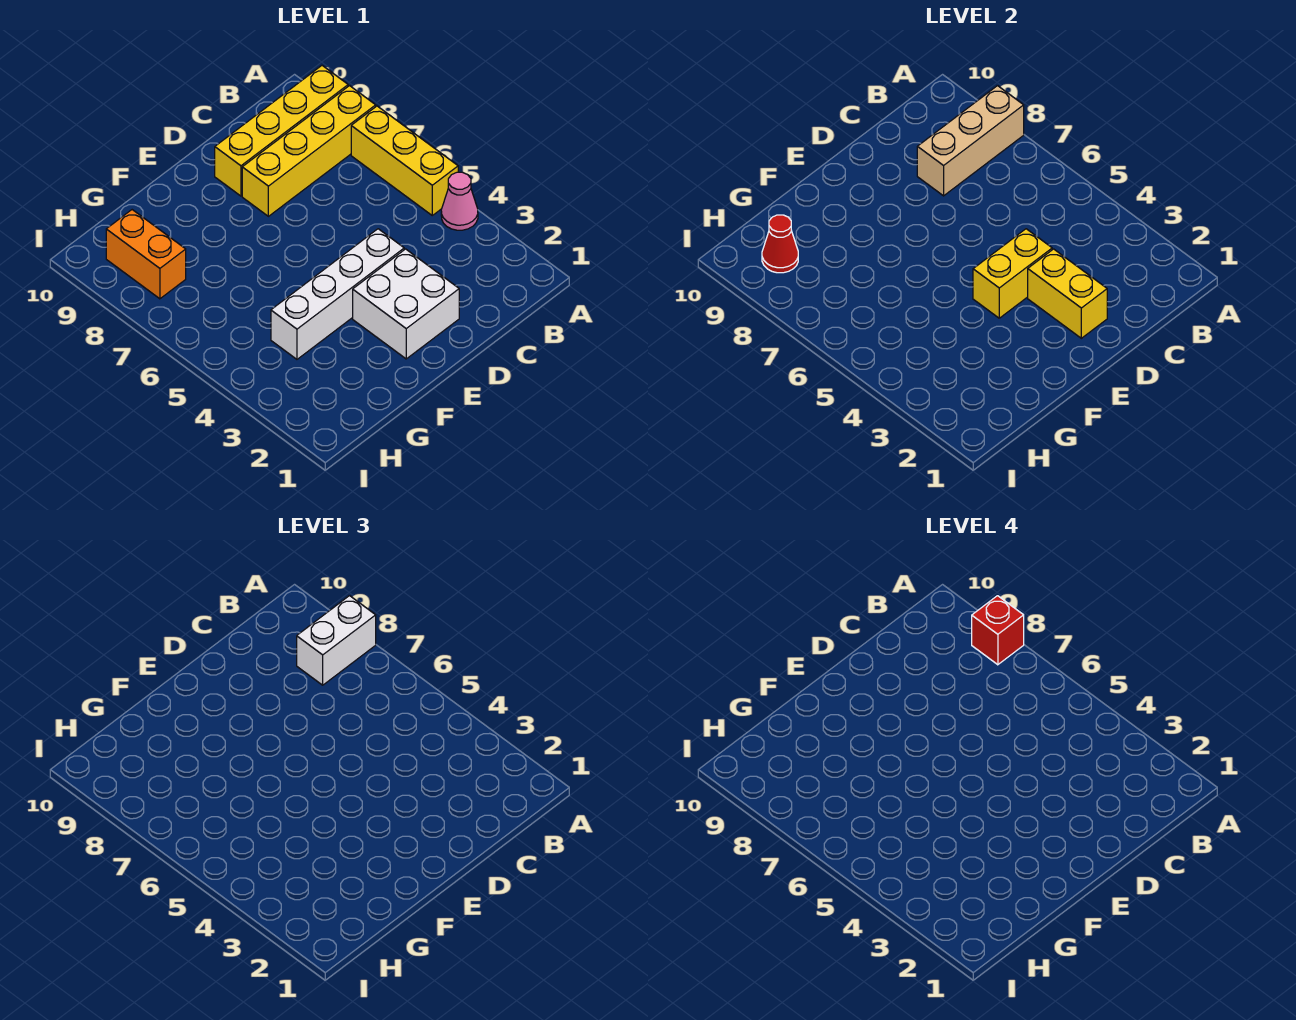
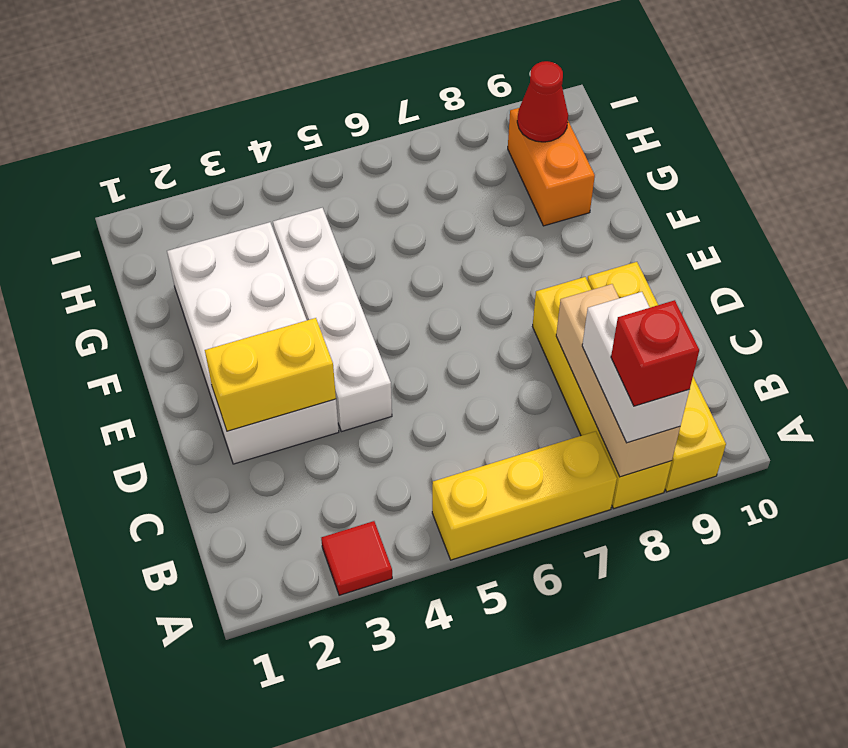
none -> red 1x1 tile [321,521,392,595]
pink 1x1 cone [441,172,478,230] -> none
white 2x2 brick [353,249,459,359] -> white 2x4 brick [167,222,339,464]
yellow 1x2 brick [973,229,1052,318] -> none
orange 1x2 brick [106,210,186,299] -> orange 1x2 brick turned to [508,108,595,226]

